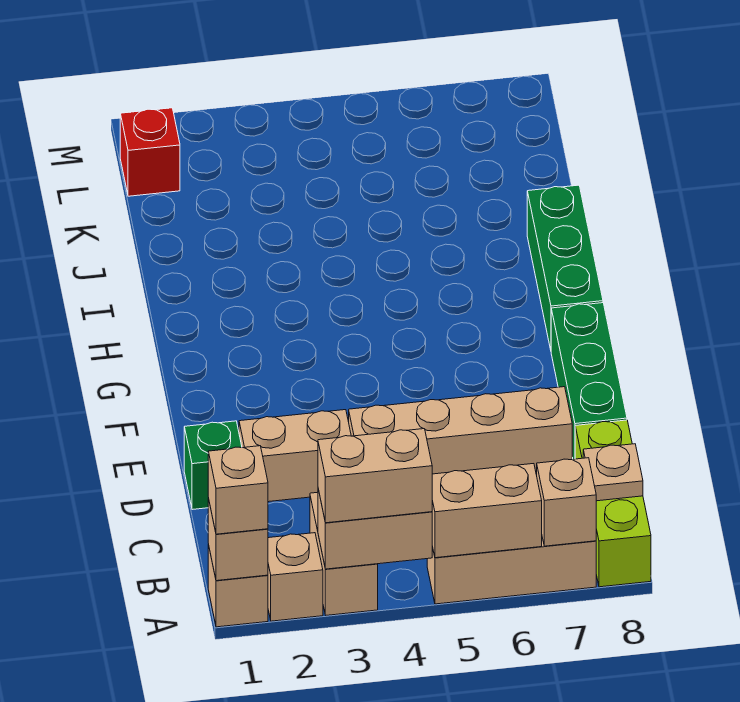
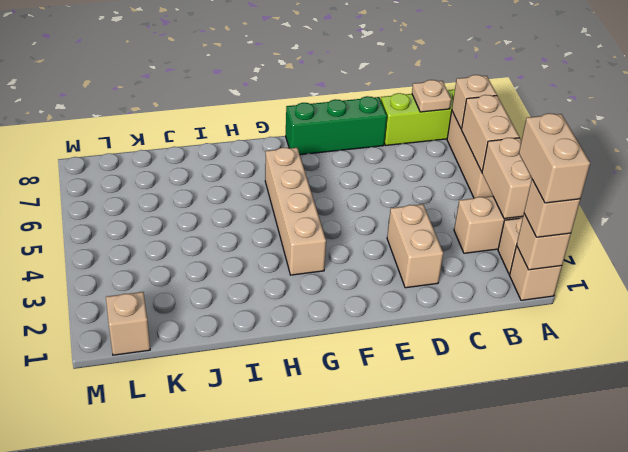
tan 1x2 brick [318,429,432,523] -> tan 1x2 brick moved to [519,113,590,203]
green 1x1 brick [184,421,242,510] -> none
tan 1x4 brick [349,387,572,474] -> tan 1x4 brick moved to [265,147,326,275]
green 1x3 brick [527,185,603,350] -> none
red 1x1 brick [120,108,180,196] -> tan 1x1 brick [106,292,150,355]

